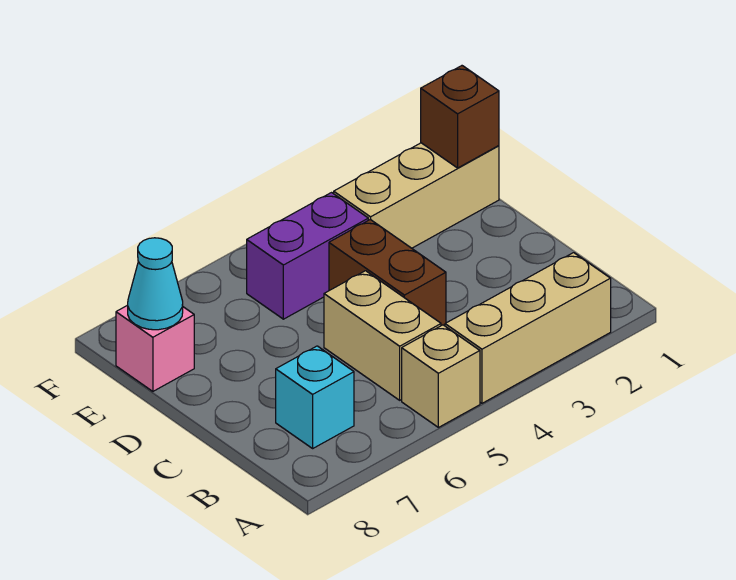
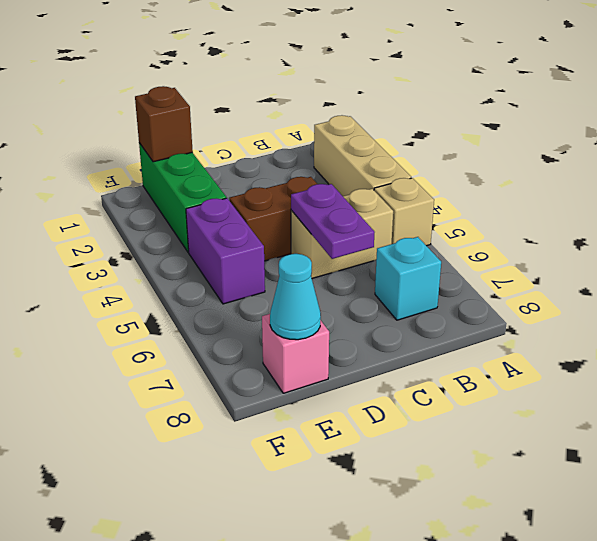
none -> purple 1x2 plate [291,184,375,259]
tan 1x3 brick [334,143,499,248] -> green 1x3 brick [139,143,226,252]

